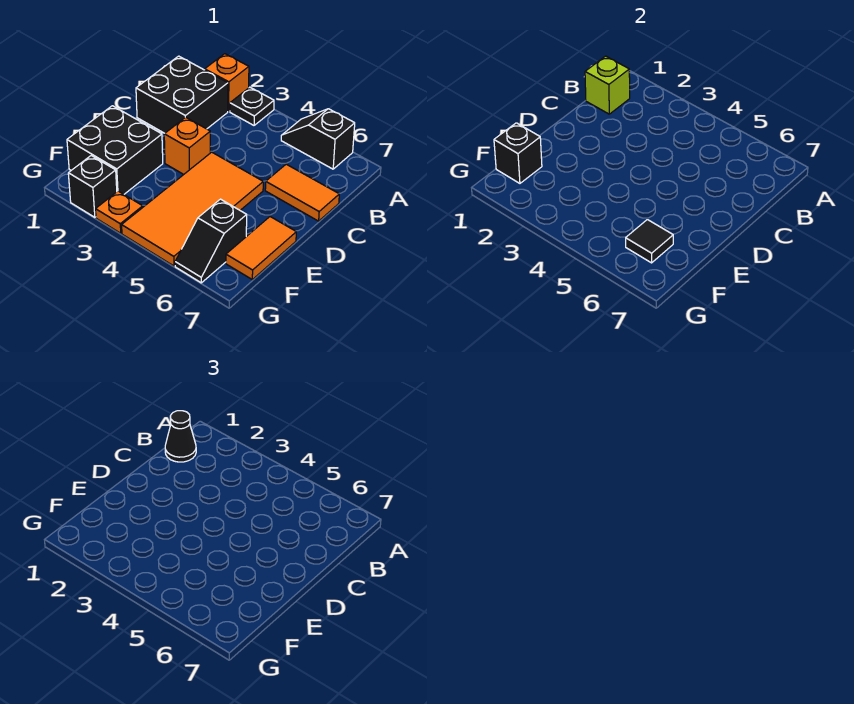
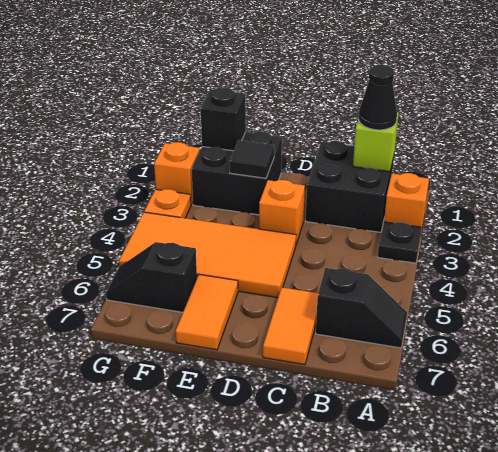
black 1x2 slope [281,109,355,169] -> black 1x2 slope turned to [316,268,407,348]
orange 1x2 tile [226,217,296,279] -> orange 1x2 tile turned to [176,275,238,350]
black 1x1 tile [626,220,673,263] -> black 1x1 tile moved to [229,140,274,178]
black 1x1 brick [68,156,117,217] -> orange 1x1 brick [154,142,200,205]

